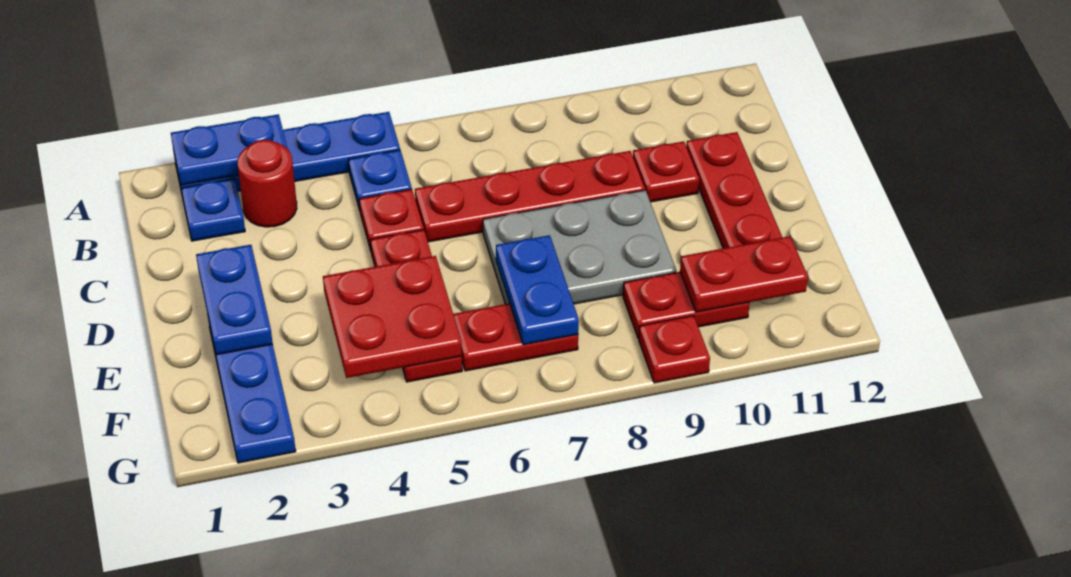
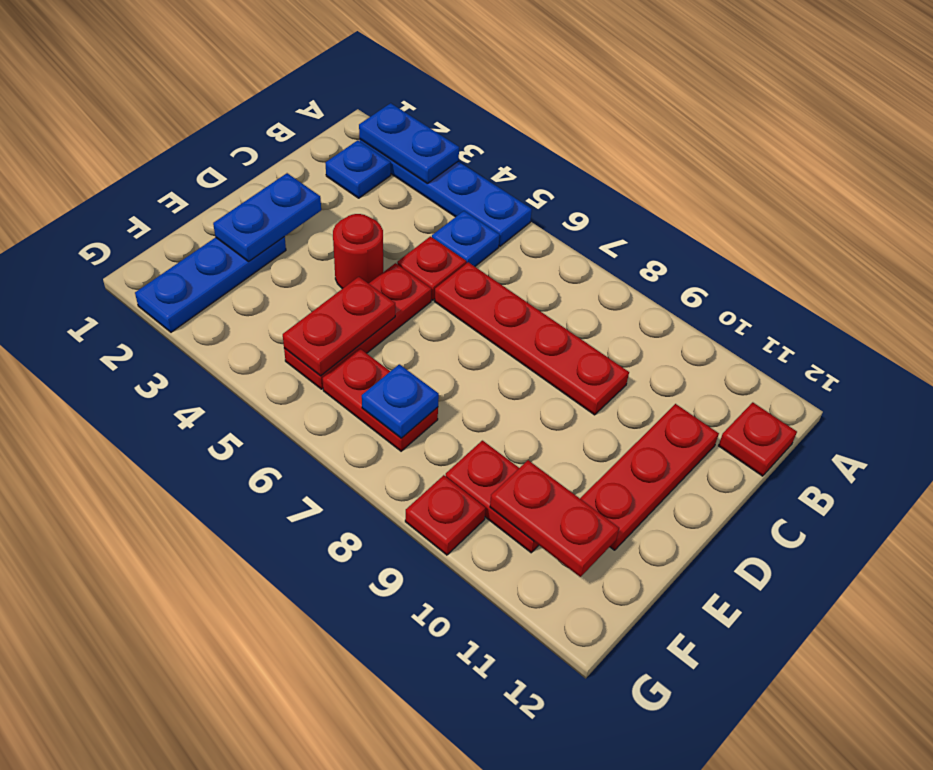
red 1x1 round brick [238,140,297,227] -> red 1x1 round brick moved to [333,214,383,289]
red 1x1 plate [633,141,699,202] -> red 1x1 plate moved to [719,402,797,476]
grey 2x3 plate [483,190,676,304] -> none
red 2x2 plate [323,256,462,378] -> red 1x2 plate [283,277,395,376]
blue 1x2 plate [496,235,579,345] -> blue 1x1 plate [362,364,439,438]

